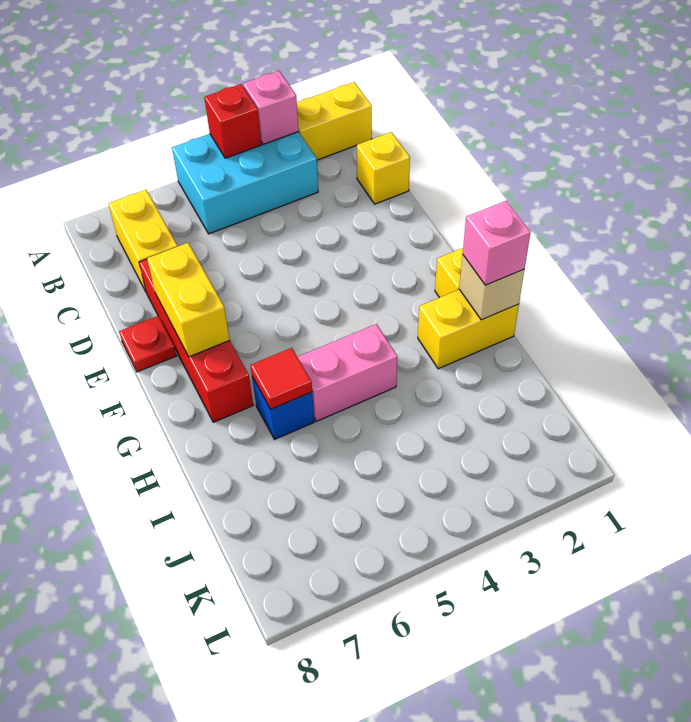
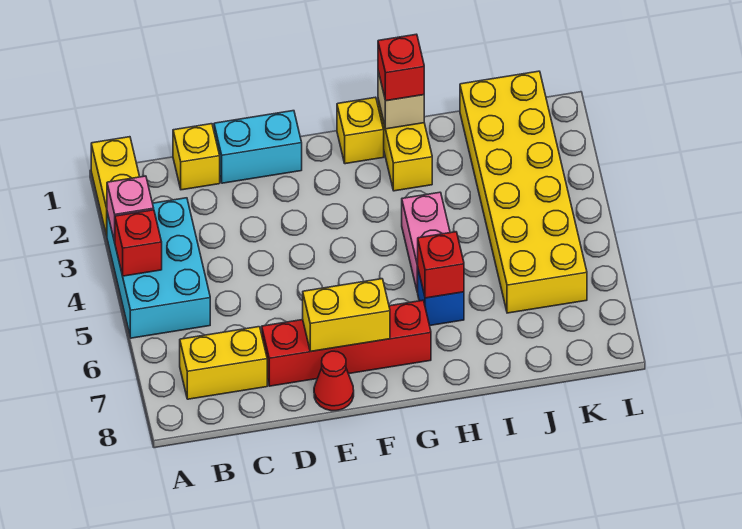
none -> cyan 1x2 brick [214,111,302,183]
red 1x1 plate [119,316,176,372] -> red 1x1 cone [314,351,354,411]
pink 1x1 brick [463,201,531,285] -> red 1x1 brick [378,34,424,101]
red 1x1 tile [250,348,312,409] -> red 1x1 brick [417,232,464,298]
none -> yellow 2x6 brick [460,71,587,313]

